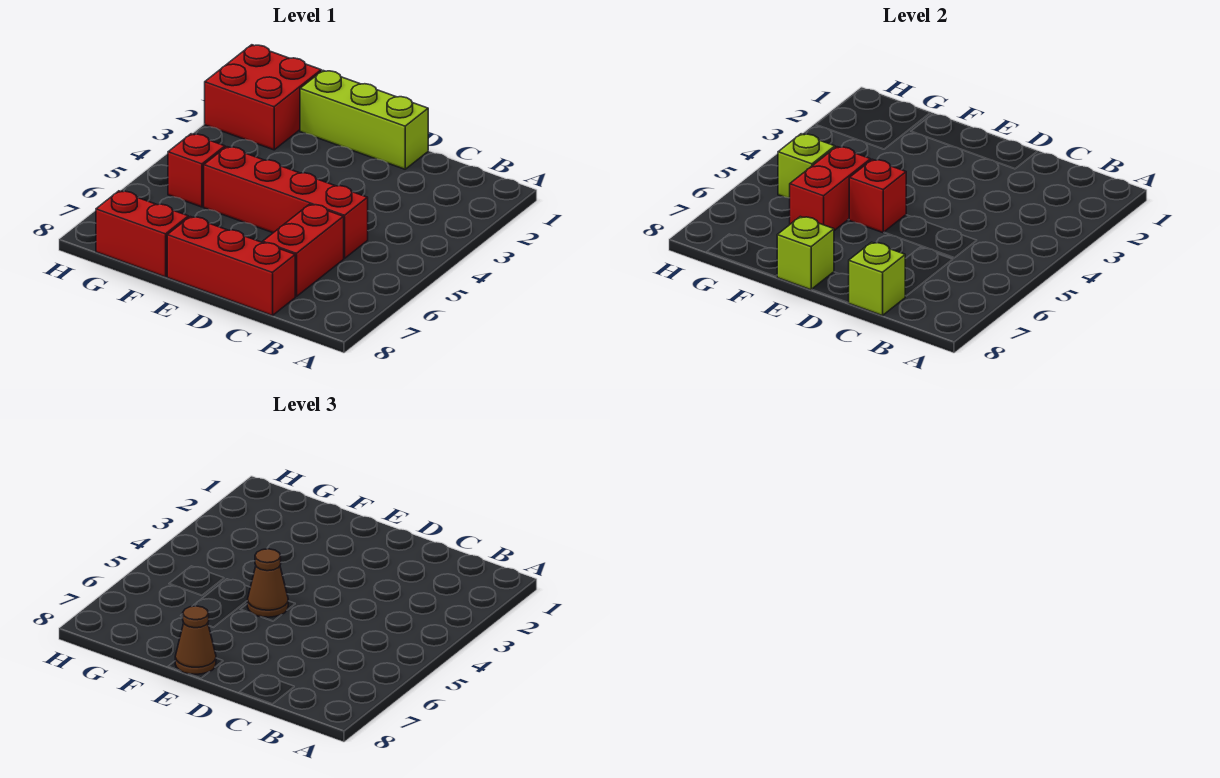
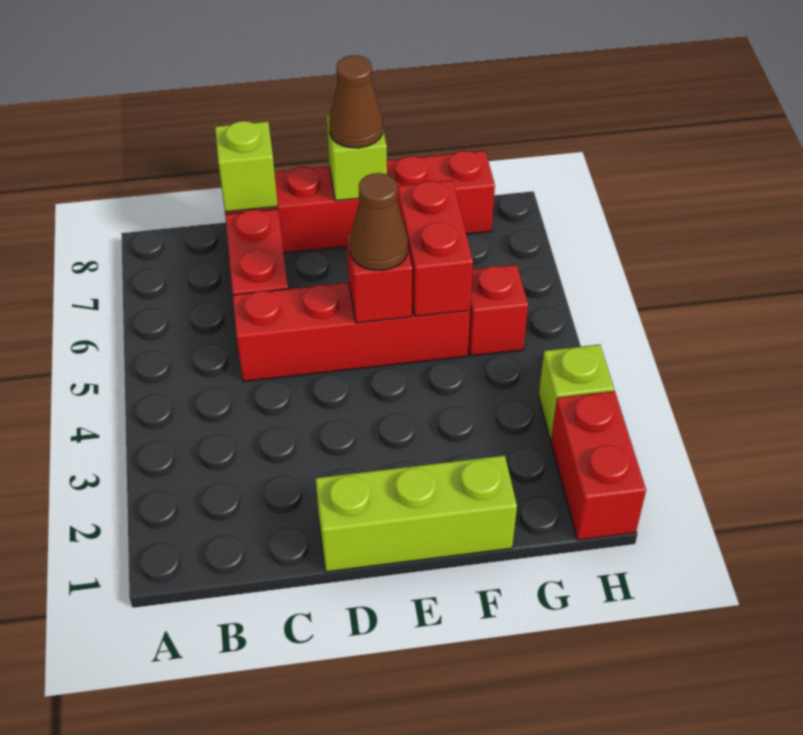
red 2x2 brick [205,45,321,150] -> red 1x2 brick [551,391,646,540]
lime 1x1 brick [778,134,835,198] -> lime 1x1 brick moved to [538,345,614,440]

